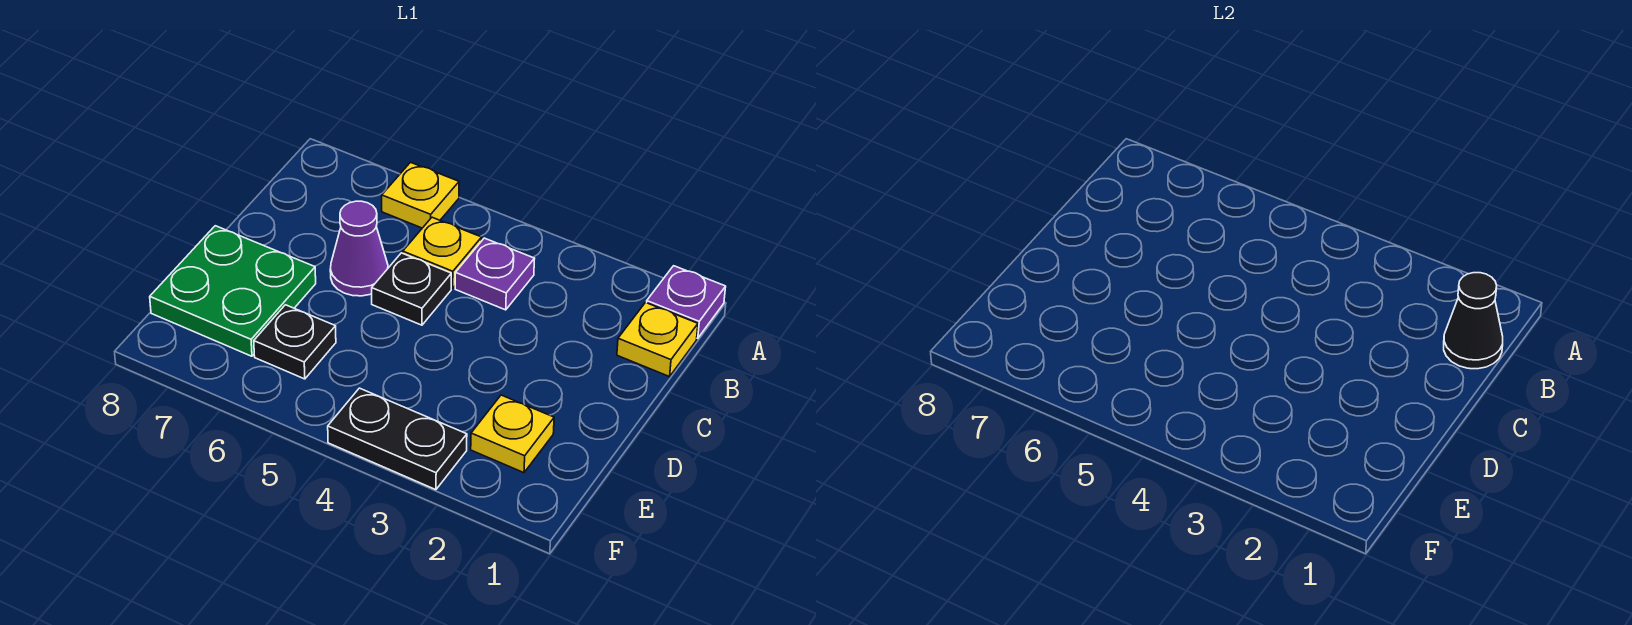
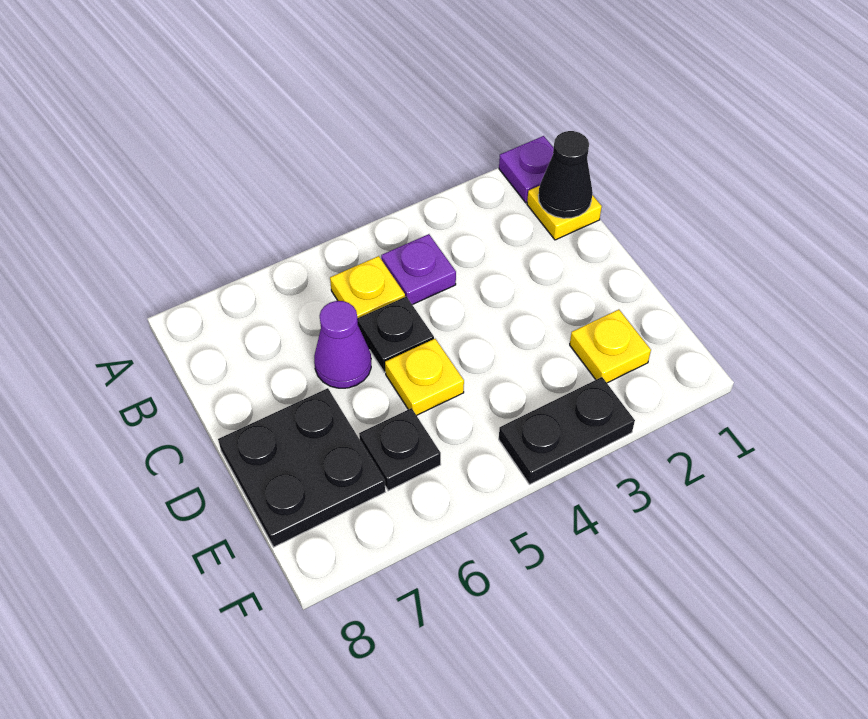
yellow 1x1 plate [382,162,459,228] -> yellow 1x1 plate moved to [385,339,464,415]
green 2x2 plate [150,226,316,356] -> black 2x2 plate [218,388,385,547]

